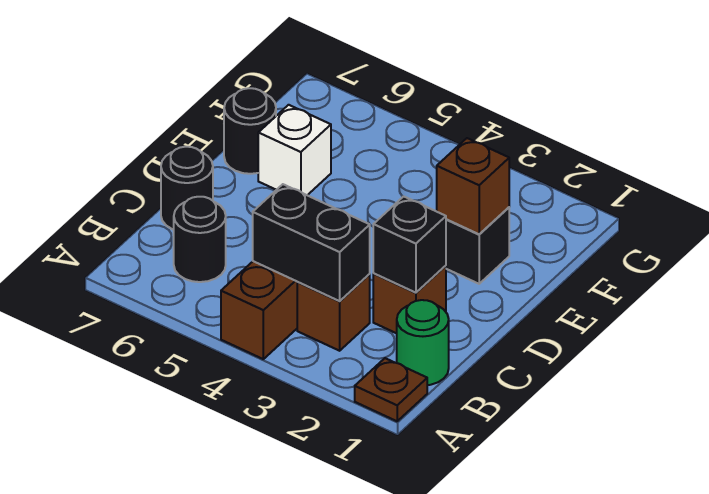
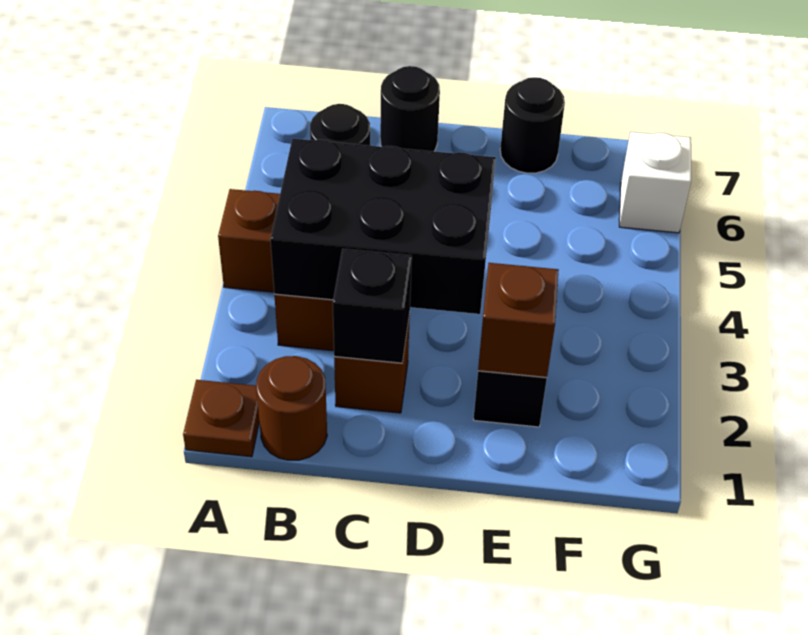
green 1x1 round brick [397,300,449,385] -> brown 1x1 round brick [256,356,327,460]
black 1x2 brick [253,184,370,301] -> black 2x3 brick [270,139,496,314]
white 1x1 brick [258,105,331,195] -> white 1x1 brick moved to [619,132,691,233]

